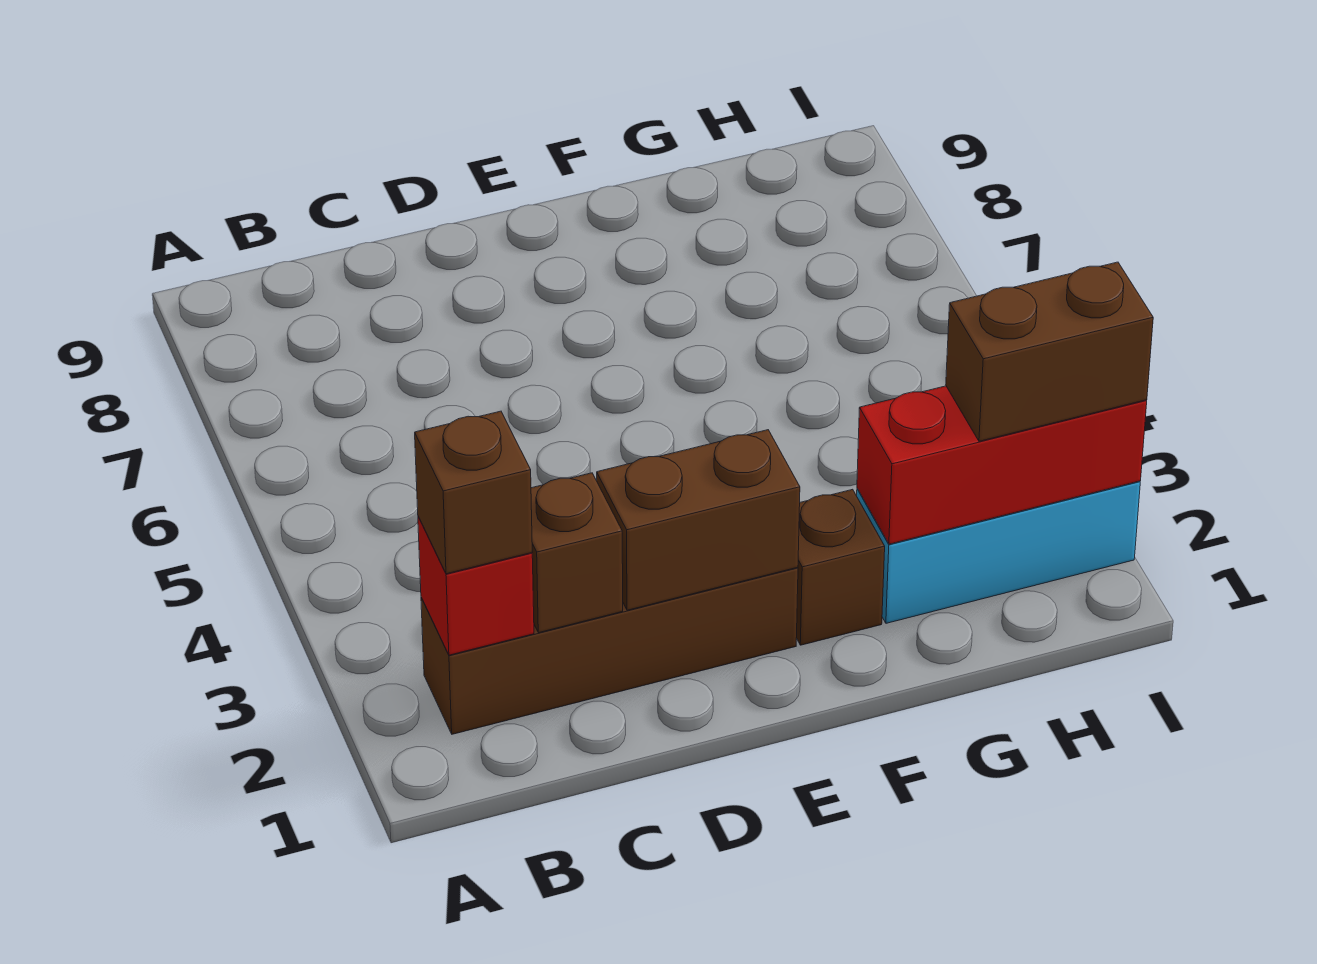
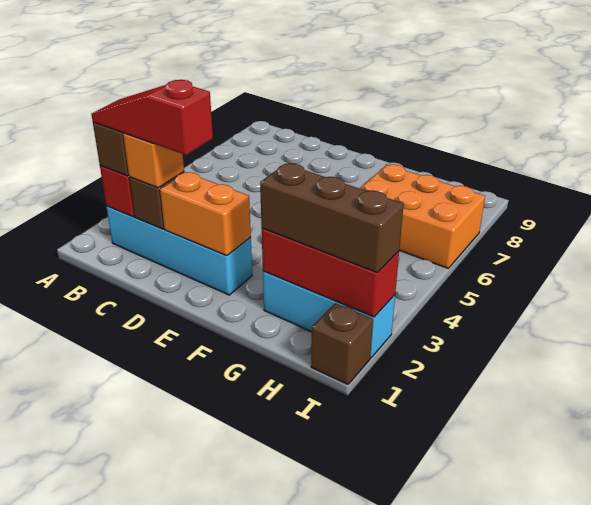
brown 1x4 brick [421,567,798,734] -> cyan 1x4 brick [106,206,252,295]
none -> red 1x3 slope [91,80,213,155]
none -> orange 1x1 brick [123,133,184,188]
brown 1x2 brick [597,430,800,610] -> orange 1x2 brick [160,172,251,256]
brown 1x1 brick [796,489,885,645] -> brown 1x1 brick moved to [311,303,373,384]
none -> orange 2x3 brick [359,165,485,268]
brown 1x2 brick [946,262,1153,441] -> brown 1x3 brick [260,163,404,273]

